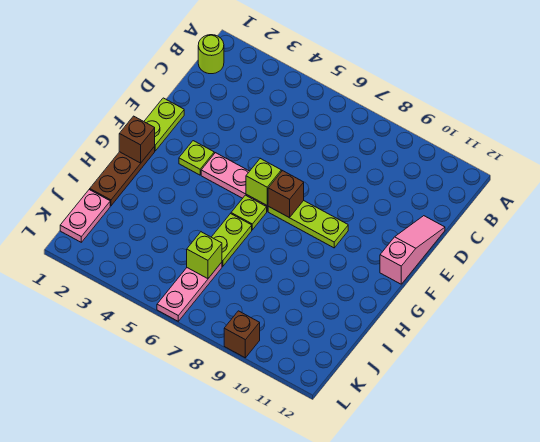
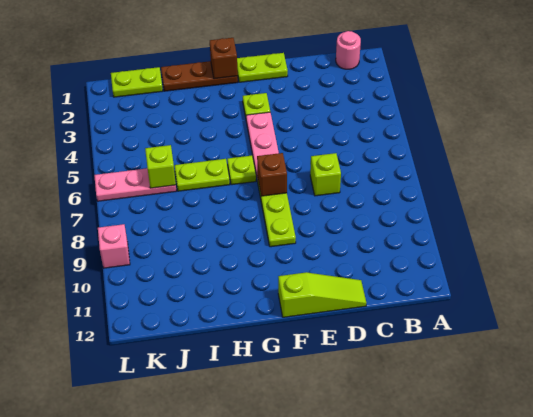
lime 1x1 round brick [198,35,224,74] -> pink 1x1 round brick [336,31,361,69]
pink 1x3 slope [380,216,445,284] -> lime 1x3 slope [278,272,366,317]
lime 1x1 brick [246,158,281,205] -> lime 1x1 brick moved to [310,153,341,196]
pink 1x2 plate [60,189,110,242] -> lime 1x2 plate [111,67,163,97]
brown 1x1 brick [224,311,260,358] -> pink 1x1 brick [98,224,130,268]

